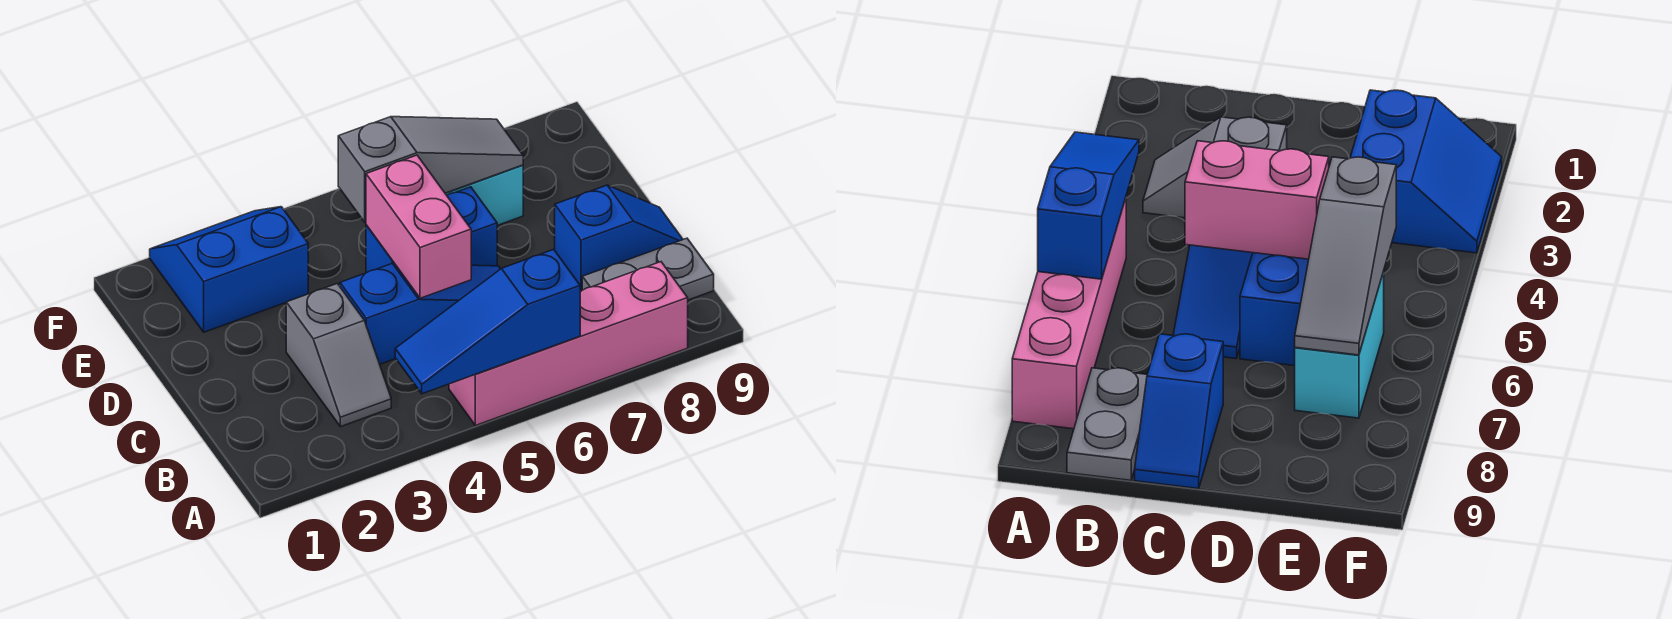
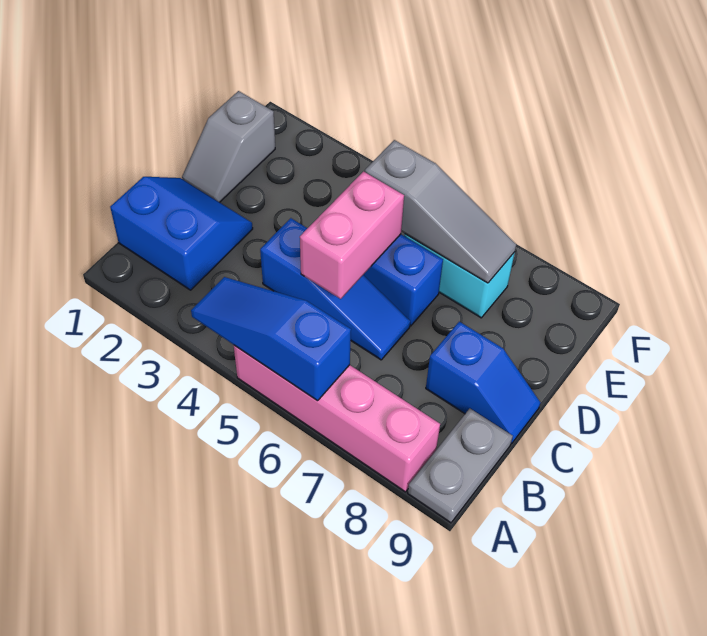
grey 1x2 slope [286,284,391,427] -> grey 1x2 slope moved to [182,91,275,202]
grey 1x2 plate [582,238,714,300] -> grey 1x2 plate turned to [408,409,513,523]
blue 2x2 slope [150,207,308,332] -> blue 2x2 slope moved to [110,177,253,290]

